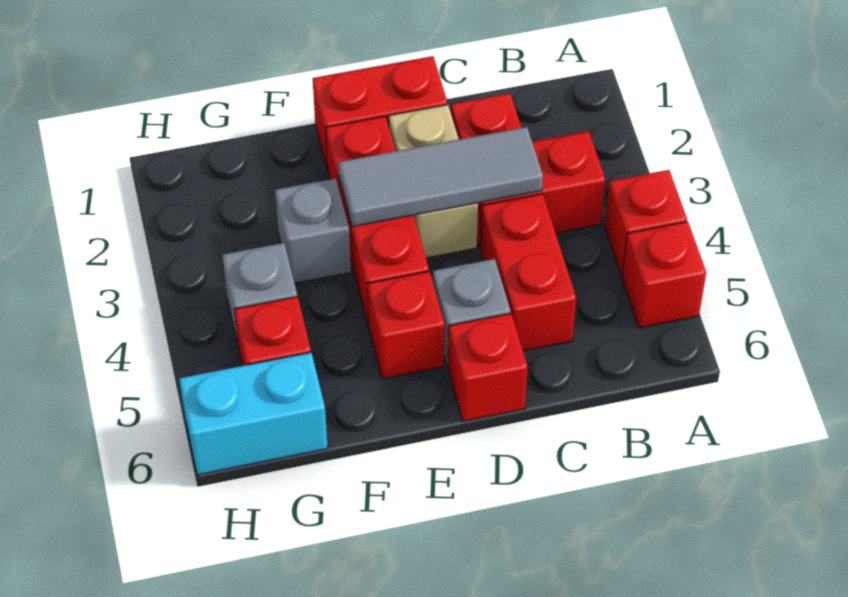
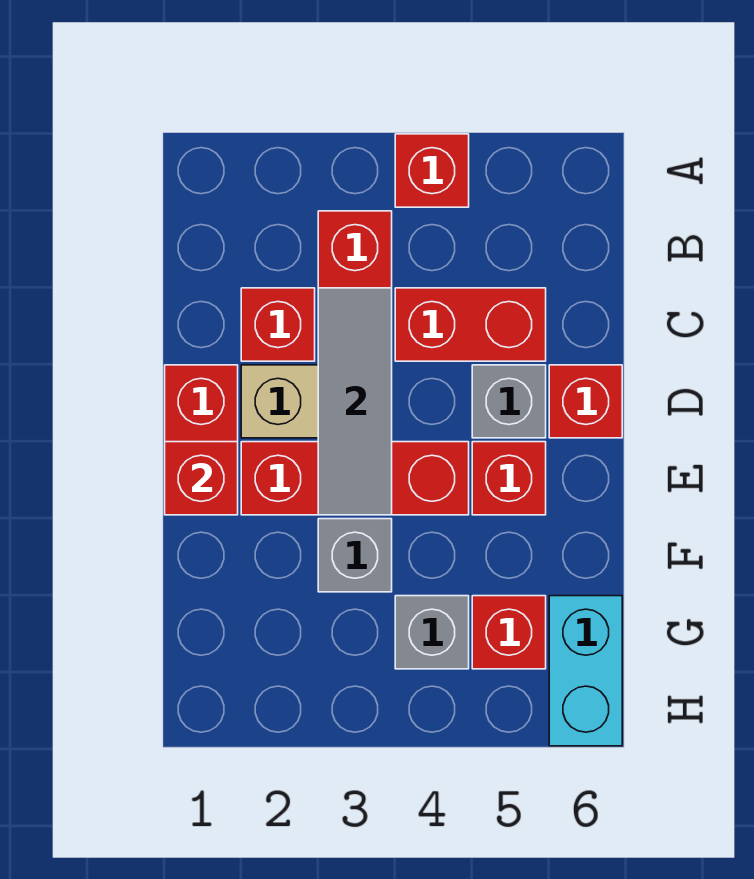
red 1x1 brick [622,222,706,328] -> red 1x1 brick moved to [165,442,238,515]

